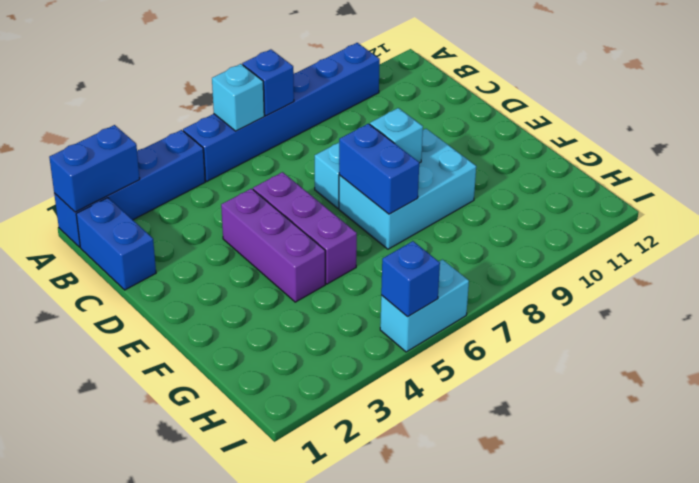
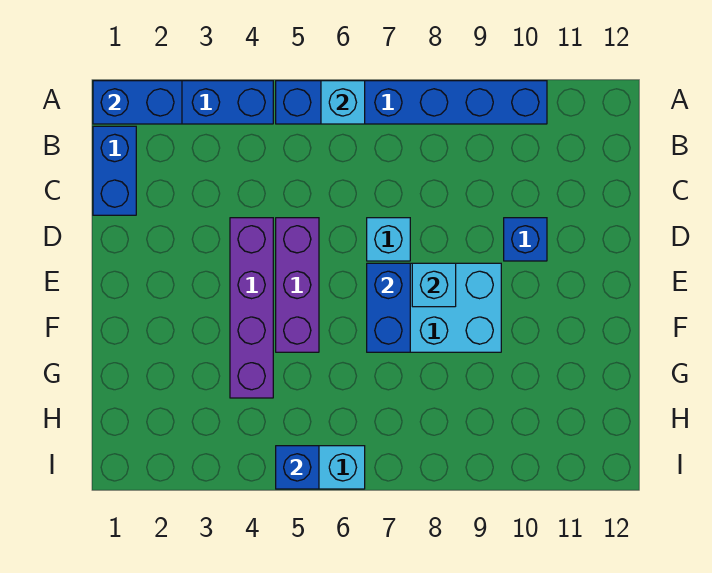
blue 1x1 brick [242,49,294,116] -> blue 1x1 brick moved to [504,218,547,261]
purple 1x3 brick [221,189,325,302] -> purple 1x4 brick [230,218,273,398]

